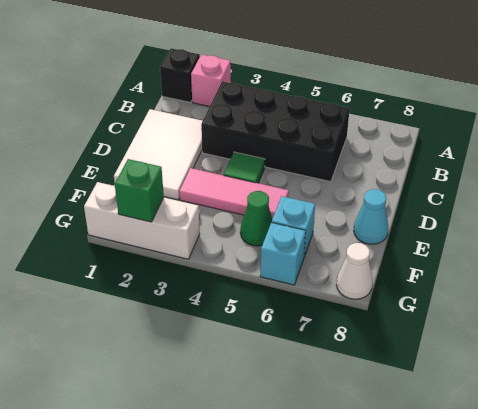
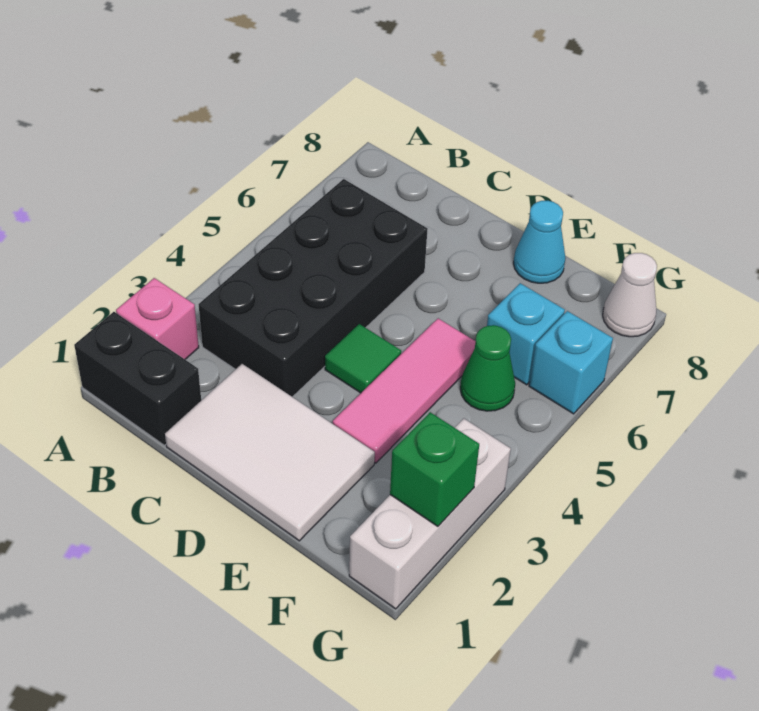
black 1x1 brick [160,48,200,102] -> black 1x2 brick [74,312,201,445]

